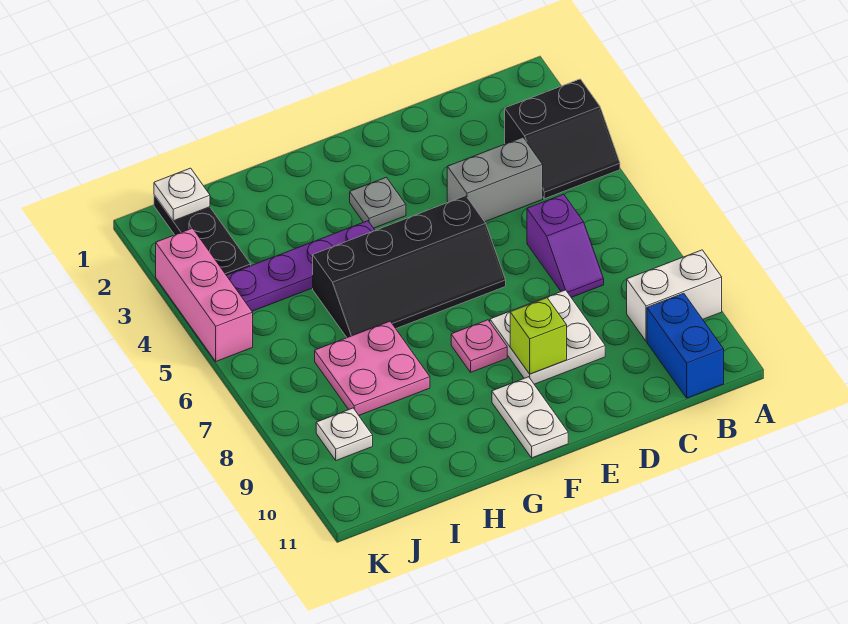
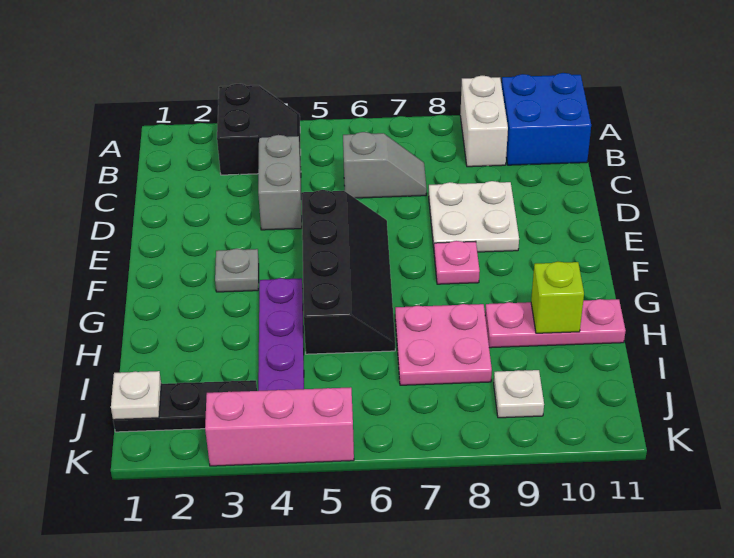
blue 1x2 brick [647,293,724,398] -> blue 2x2 brick [502,73,591,165]
purple 1x2 slope [527,194,604,297] -> grey 1x2 slope [343,132,427,198]
lime 1x1 brick [510,298,567,374] -> lime 1x1 brick moved to [531,262,584,333]
white 1x2 plate [492,377,568,458] -> none
none -> pink 1x3 plate [485,299,626,348]

